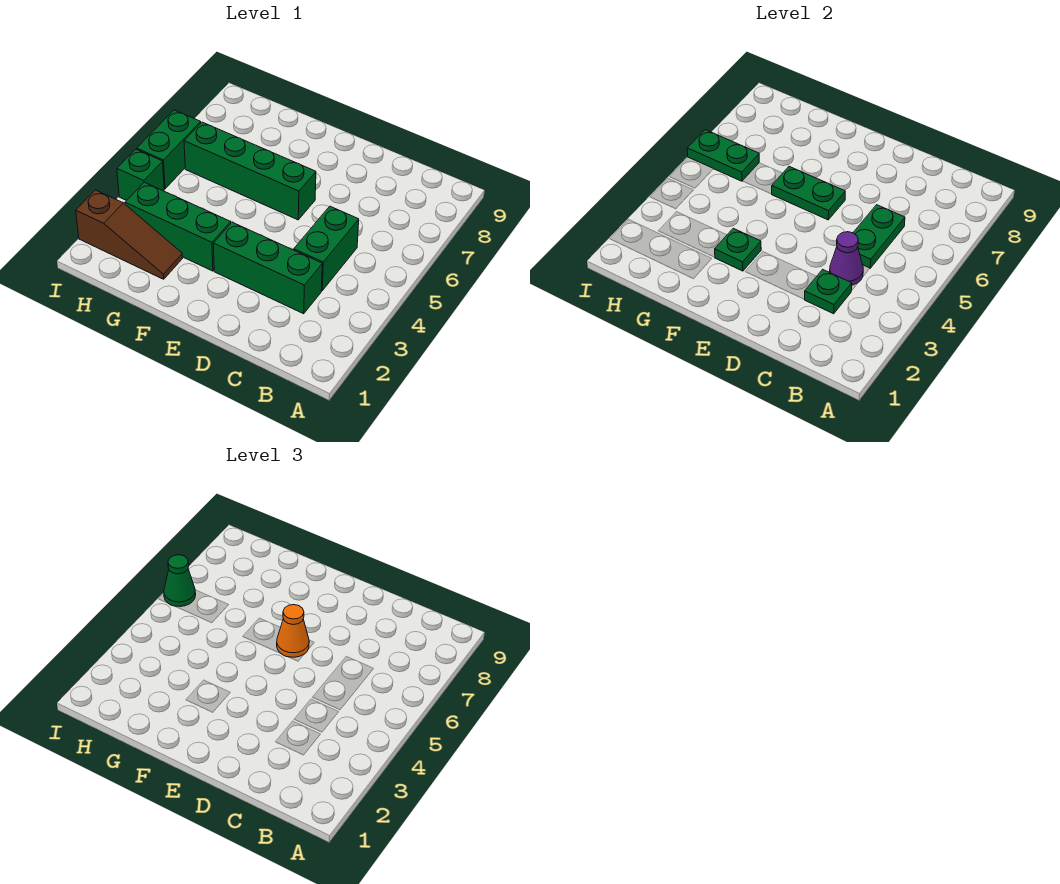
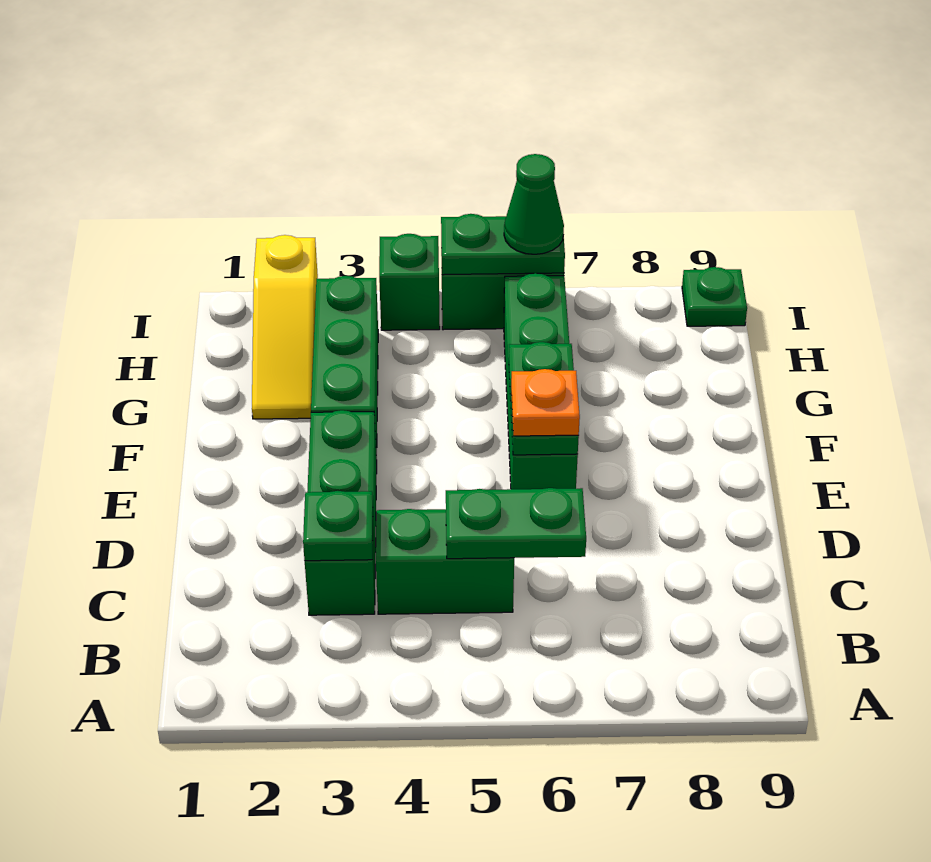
purple 1x1 cone [830,232,863,285] -> none
orange 1x1 cone [277,605,309,657] -> orange 1x1 plate [511,369,580,436]
green 1x1 plate [715,228,761,271] -> green 1x1 plate moved to [682,267,747,326]
brown 1x3 slope [76,190,183,279] -> yellow 1x3 slope [252,235,318,419]
green 1x2 plate [687,130,759,181] -> green 1x2 plate turned to [441,214,565,275]

